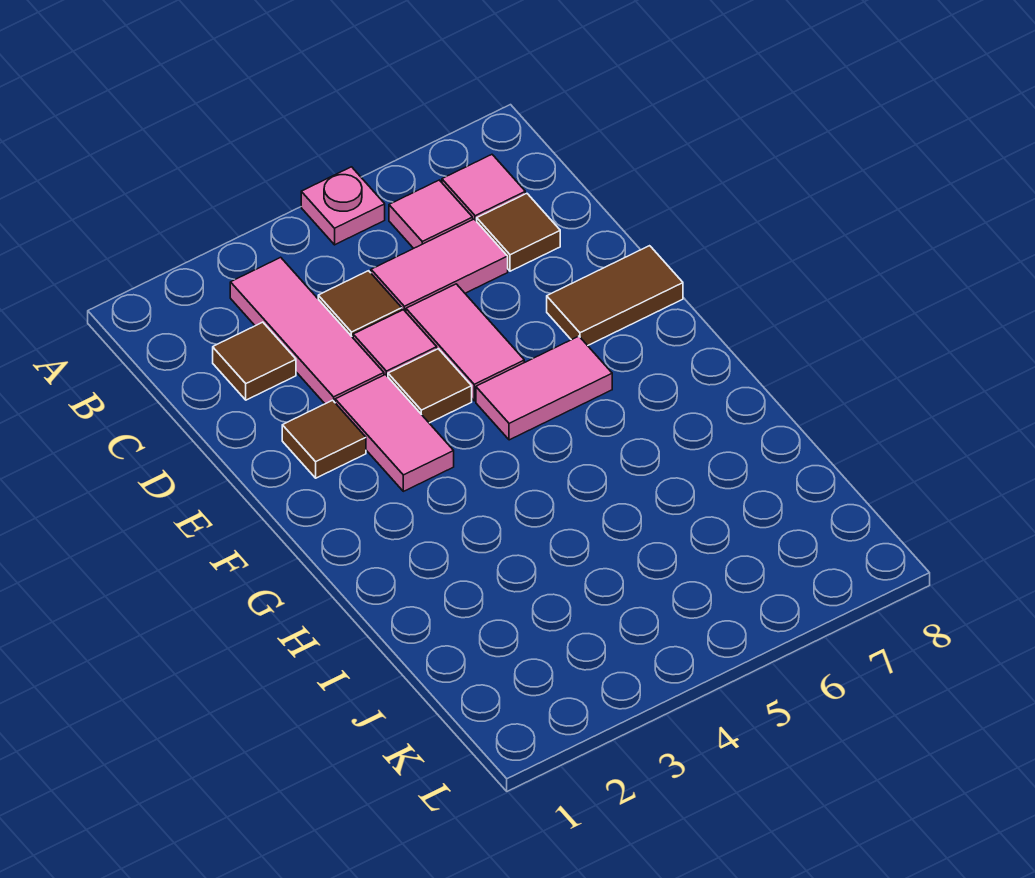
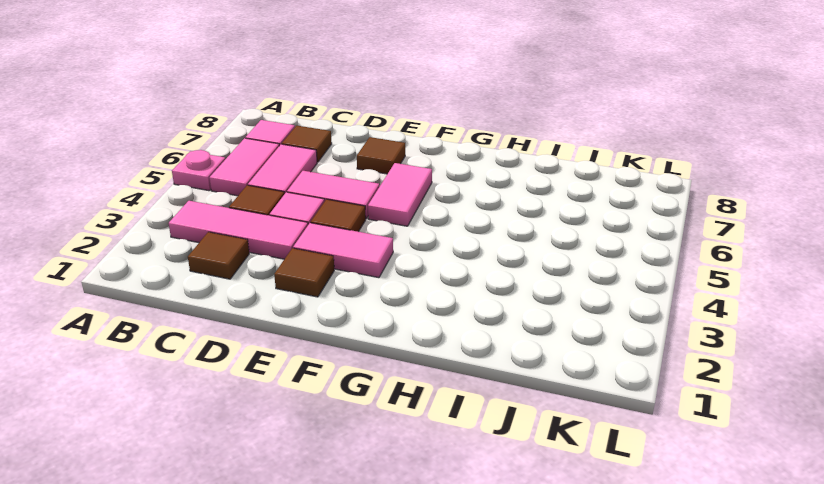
pink 1x1 tile [389,180,473,248] -> pink 1x2 tile [209,138,279,196]
brown 1x2 tile [547,246,683,346] -> brown 1x1 tile [357,137,405,174]

